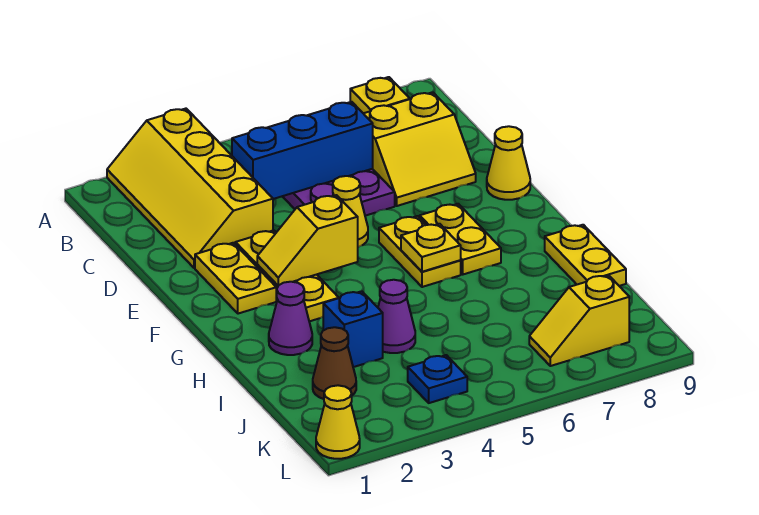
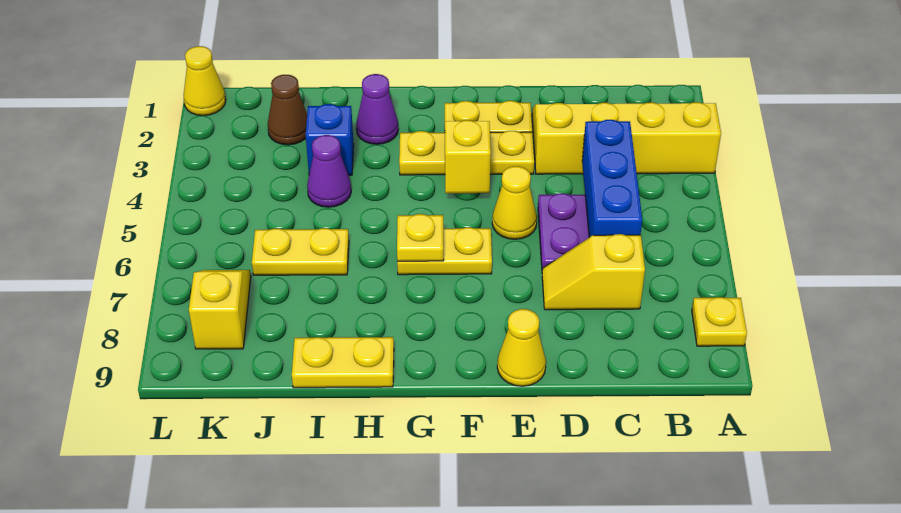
yellow 2x2 slope [363,92,476,206] -> yellow 1x2 slope [542,234,645,310]
yellow 1x2 plate [420,204,501,274] -> yellow 1x2 plate moved to [252,228,349,275]
blue 1x1 plate [408,355,467,403] -> none

